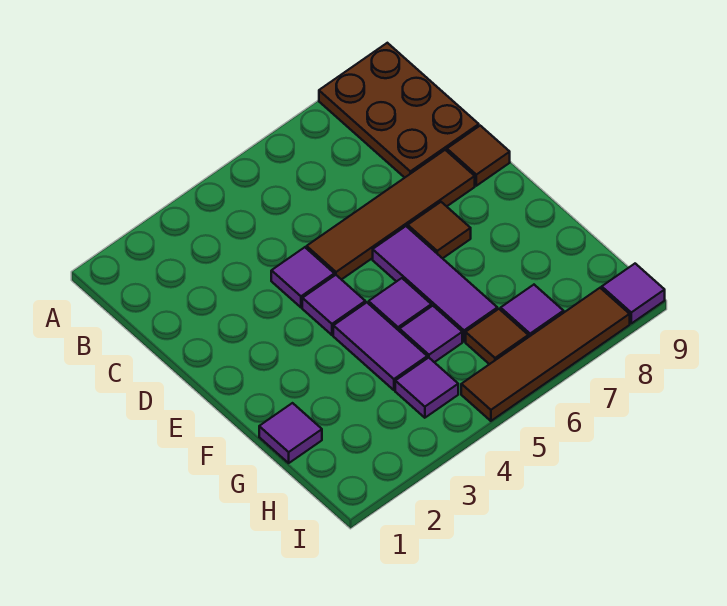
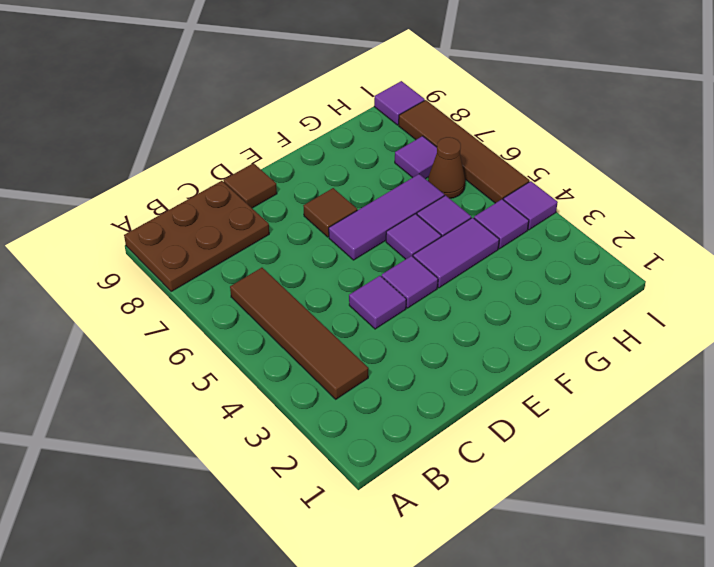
brown 1x4 tile [307,150,475,280] -> brown 1x4 tile moved to [230,268,368,399]
purple 1x1 tile [259,403,322,463] -> purple 1x1 tile moved to [503,181,558,230]
brown 1x1 tile [466,309,528,364] -> brown 1x1 cone [428,137,465,198]

